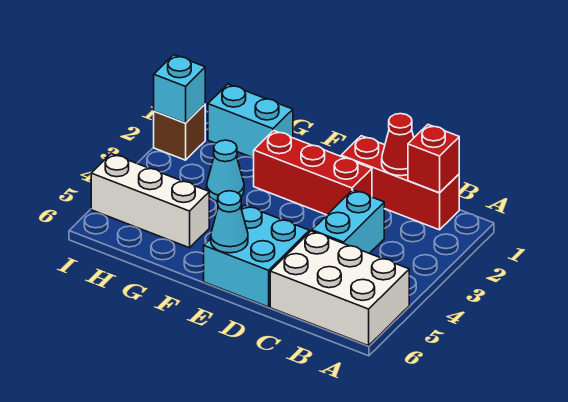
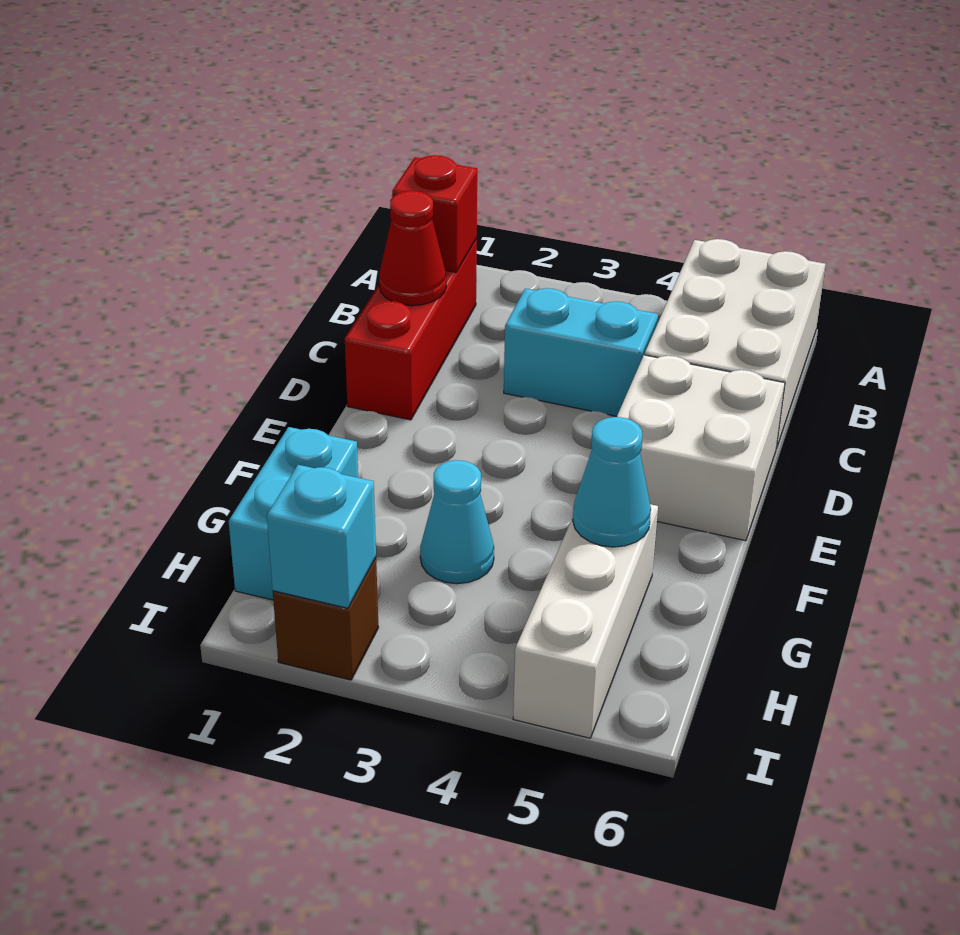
red 1x3 brick [254,131,372,215] -> none
cyan 2x2 brick [204,205,309,307] -> white 2x2 brick [617,355,785,541]
cyan 1x1 cone [211,191,248,253] -> cyan 1x1 cone moved to [573,417,651,547]

